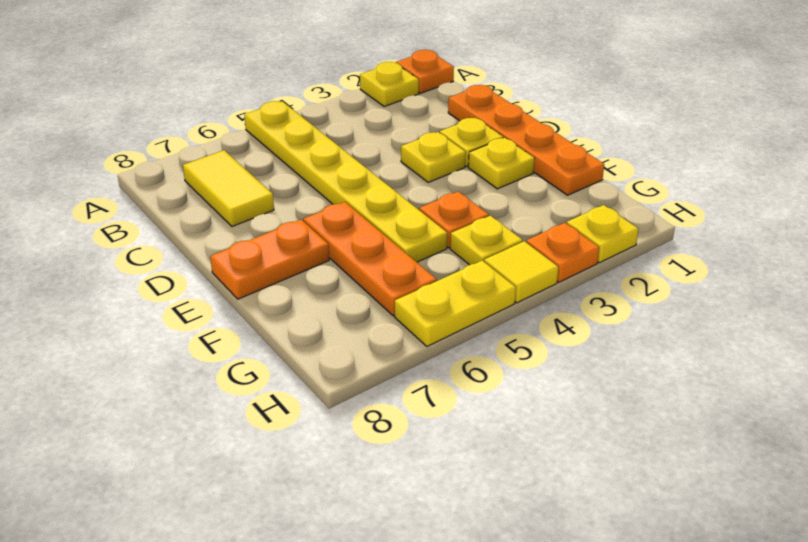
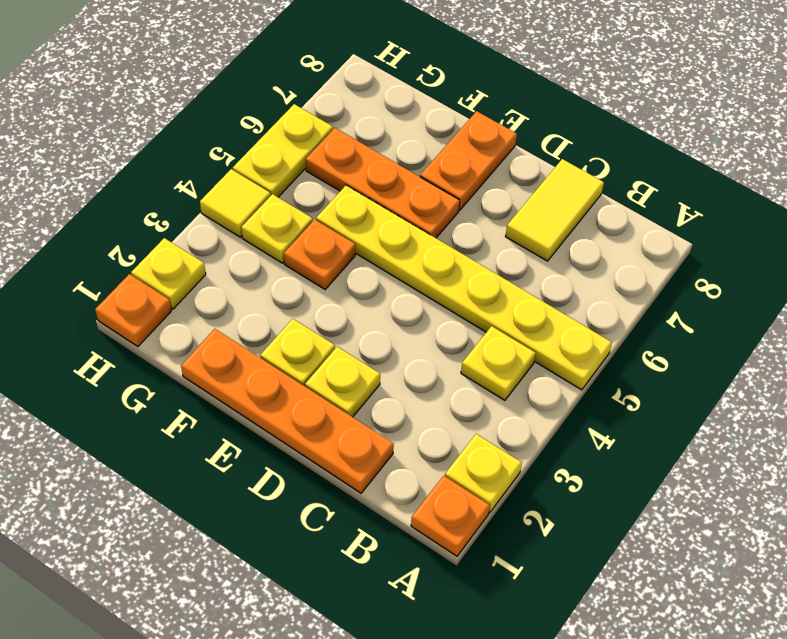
yellow 1x2 tile [183,150,274,226] -> yellow 1x2 tile turned to [506,159,604,261]
yellow 1x1 plate [401,132,466,182] -> yellow 1x1 plate moved to [461,326,536,400]
orange 1x1 plate [526,223,599,282] -> orange 1x1 plate moved to [95,274,171,347]

